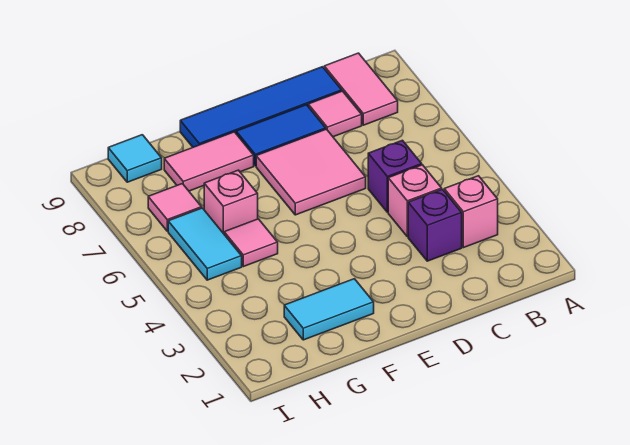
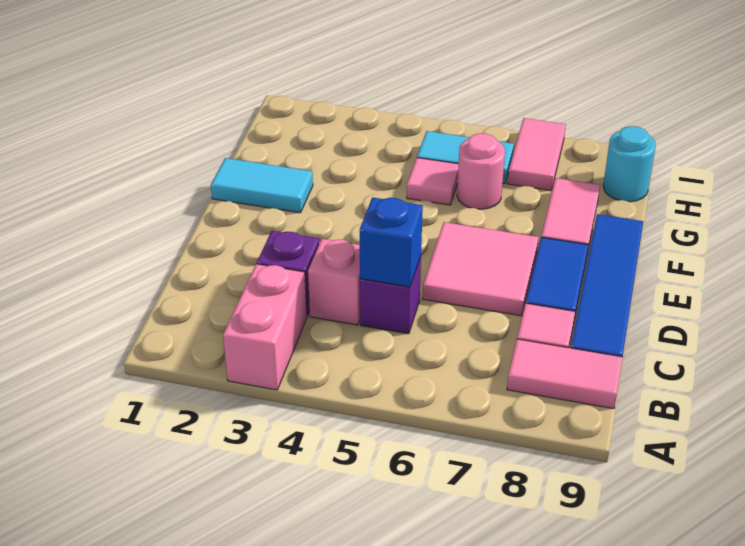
pink 1x1 brick [444,176,498,248] -> pink 1x2 brick [223,264,307,390]
none -> blue 1x1 brick [360,197,423,287]
cyan 1x2 tile [284,279,374,340] -> cyan 1x2 tile turned to [211,158,313,213]
pink 1x1 brick [204,170,258,234] -> pink 1x1 round brick [457,133,505,209]
pink 1x1 tile [148,184,202,231] -> pink 1x2 tile [508,118,566,191]
cyan 1x1 tile [108,135,162,182] -> cyan 1x1 round brick [603,126,656,202]

